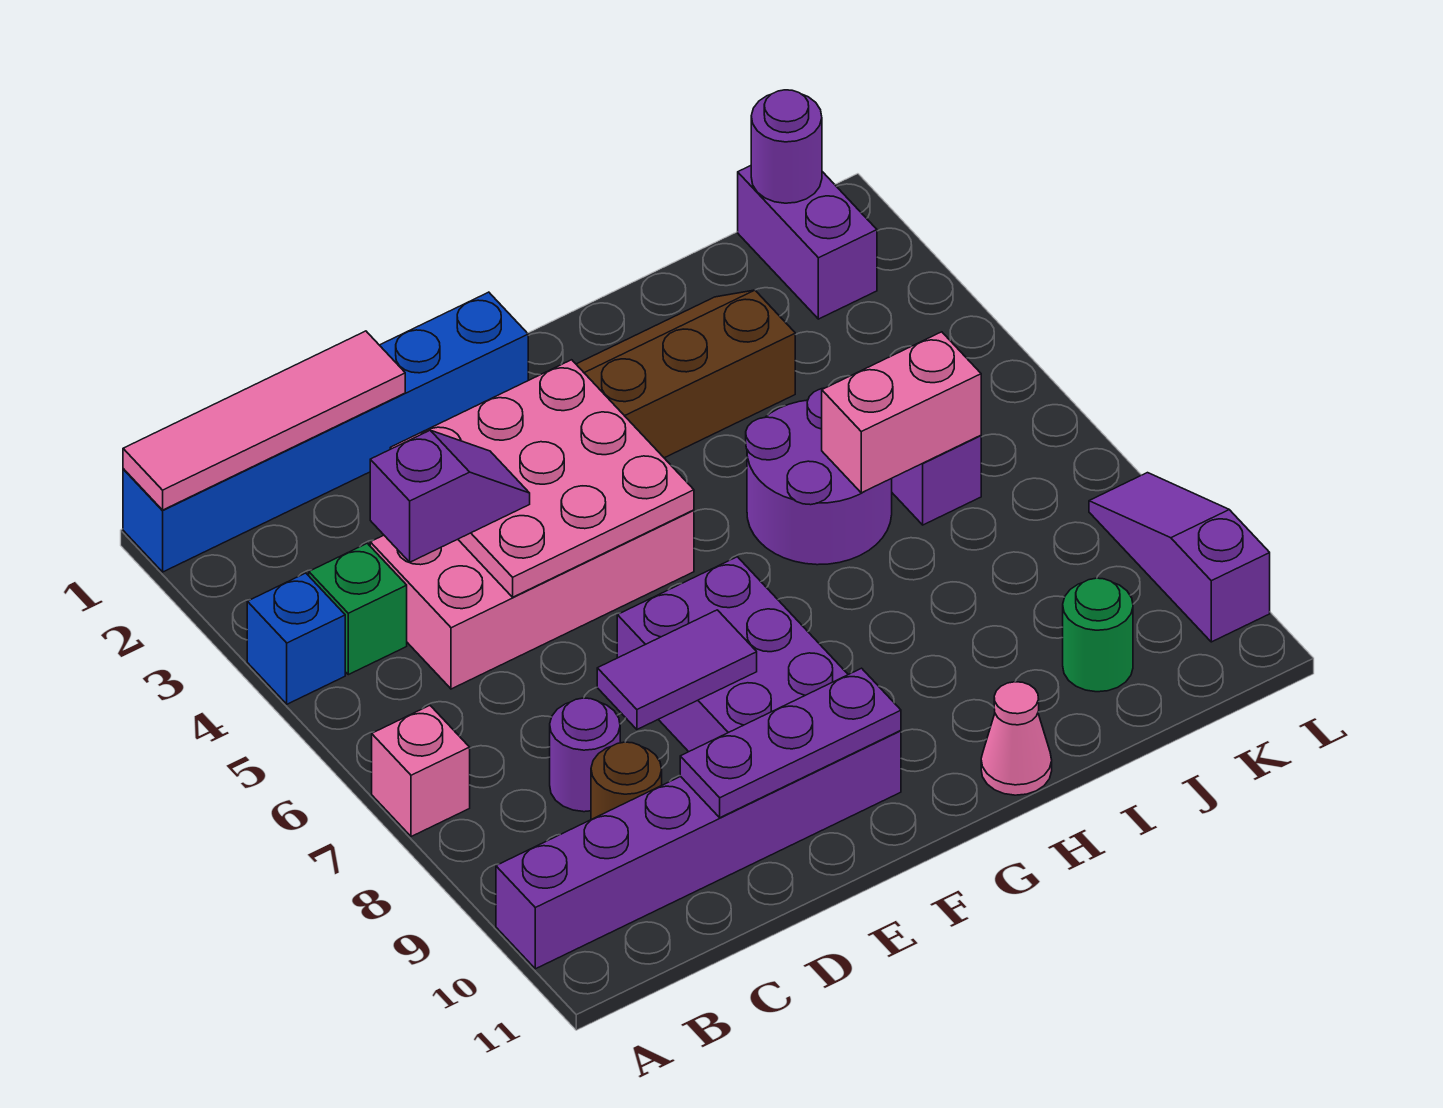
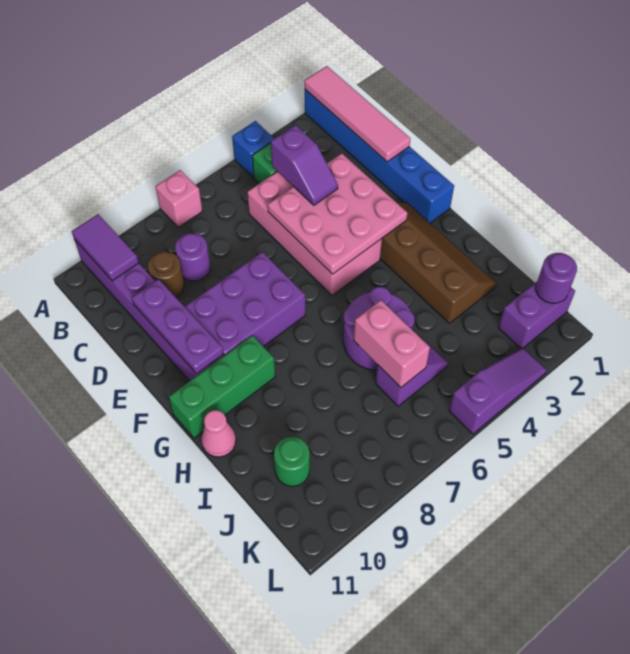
purple 1x2 tile [597,610,757,729] -> purple 1x2 tile moved to [72,214,139,281]
none -> green 1x3 brick [169,335,275,438]
purple 1x3 slope [1089,473,1270,642] -> purple 1x3 slope moved to [449,348,547,434]

